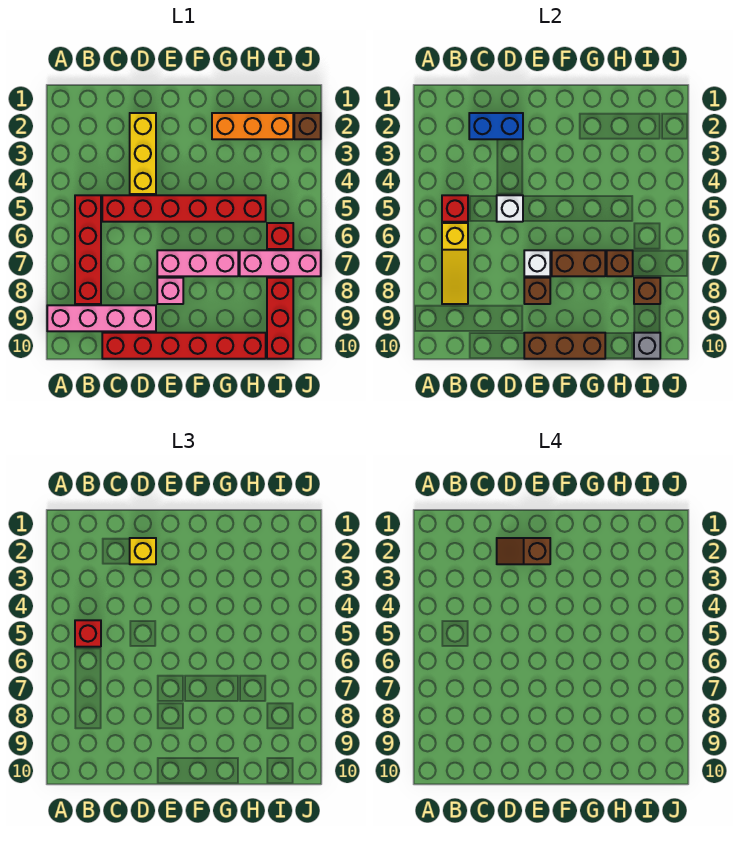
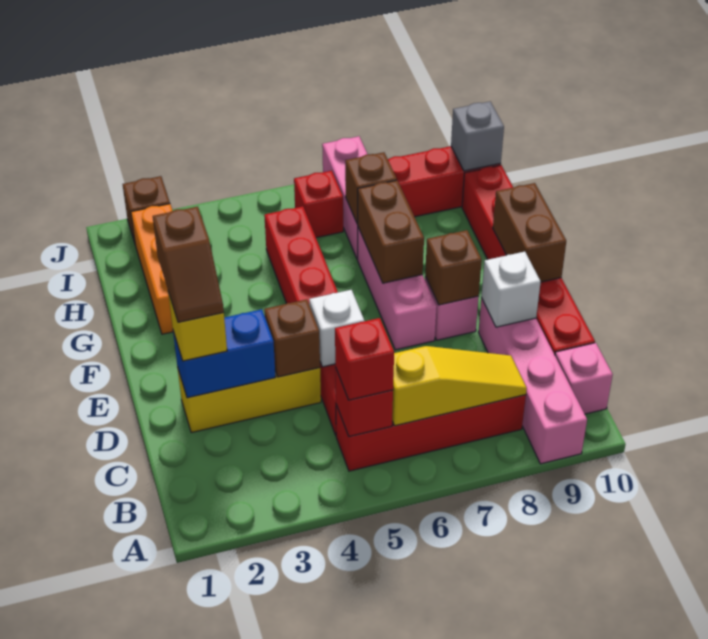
none -> pink 1x1 brick [555,343,613,414]
blue 1x2 brick [469,113,523,139] -> blue 1x2 brick turned to [173,309,275,398]
white 1x1 brick [524,250,550,276] -> white 1x1 brick moved to [481,252,541,327]
brown 1x3 brick [524,333,605,359] -> brown 1x2 brick [493,183,566,282]
brown 1x1 brick [634,278,660,304] -> brown 1x1 brick moved to [264,299,320,377]

